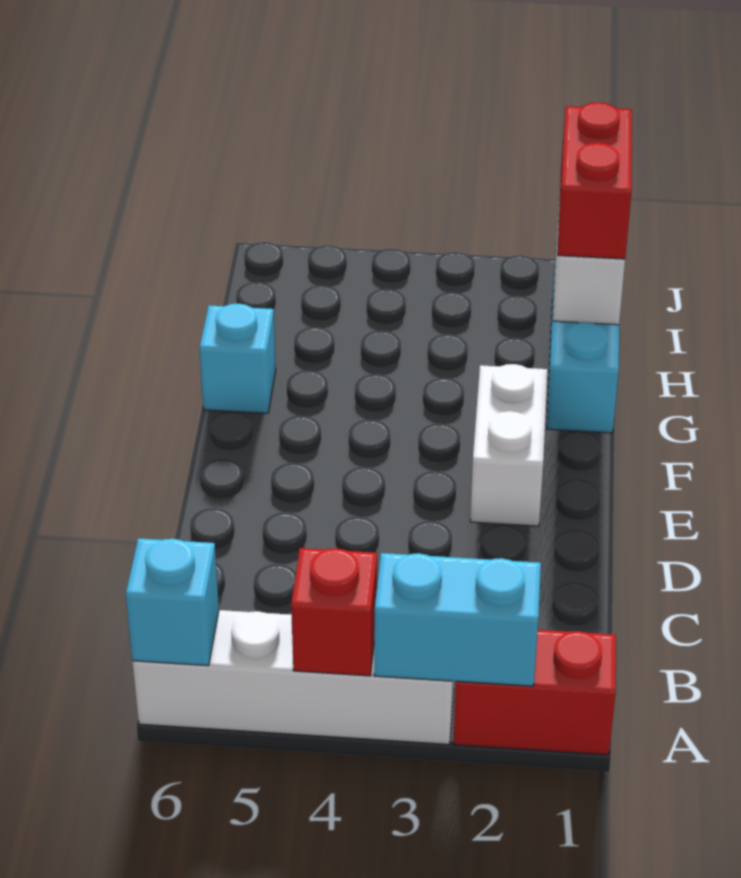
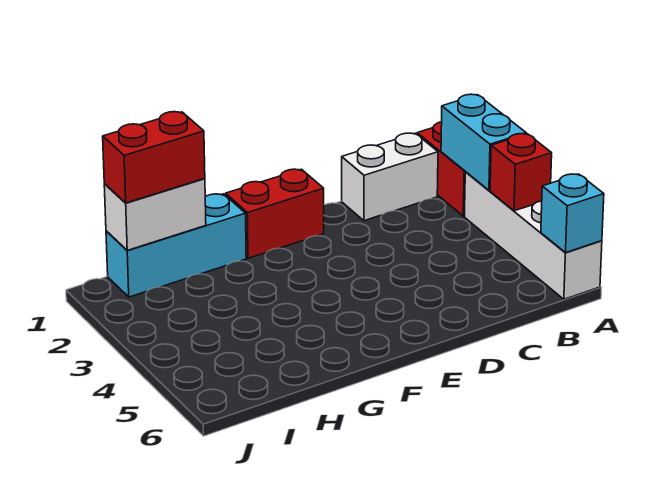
none -> red 1x2 brick [226,169,324,258]
white 1x2 brick [470,364,547,526] -> white 1x2 brick moved to [342,133,438,221]
cyan 1x1 brick [199,304,276,413] -> none

